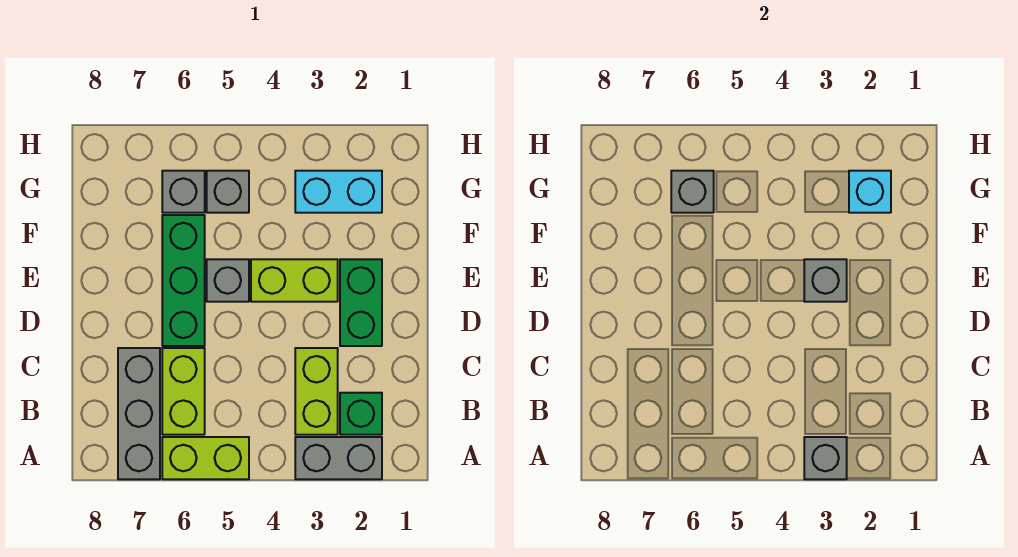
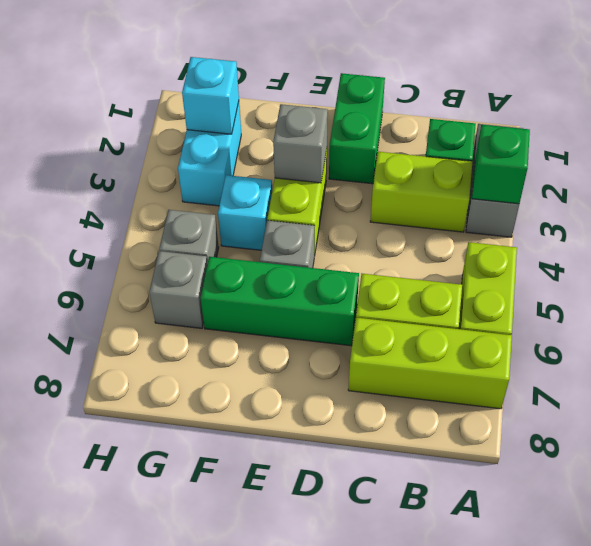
grey 1x1 brick [804,437,847,479] -> green 1x1 brick [472,125,530,204]
grey 1x3 brick [118,348,160,479] -> lime 1x3 brick [348,318,512,409]
green 1x2 brick [340,259,382,346] -> green 1x2 brick turned to [329,73,385,184]
none -> cyan 1x1 brick [218,175,272,250]
grey 1x1 brick [671,171,714,213] -> none

